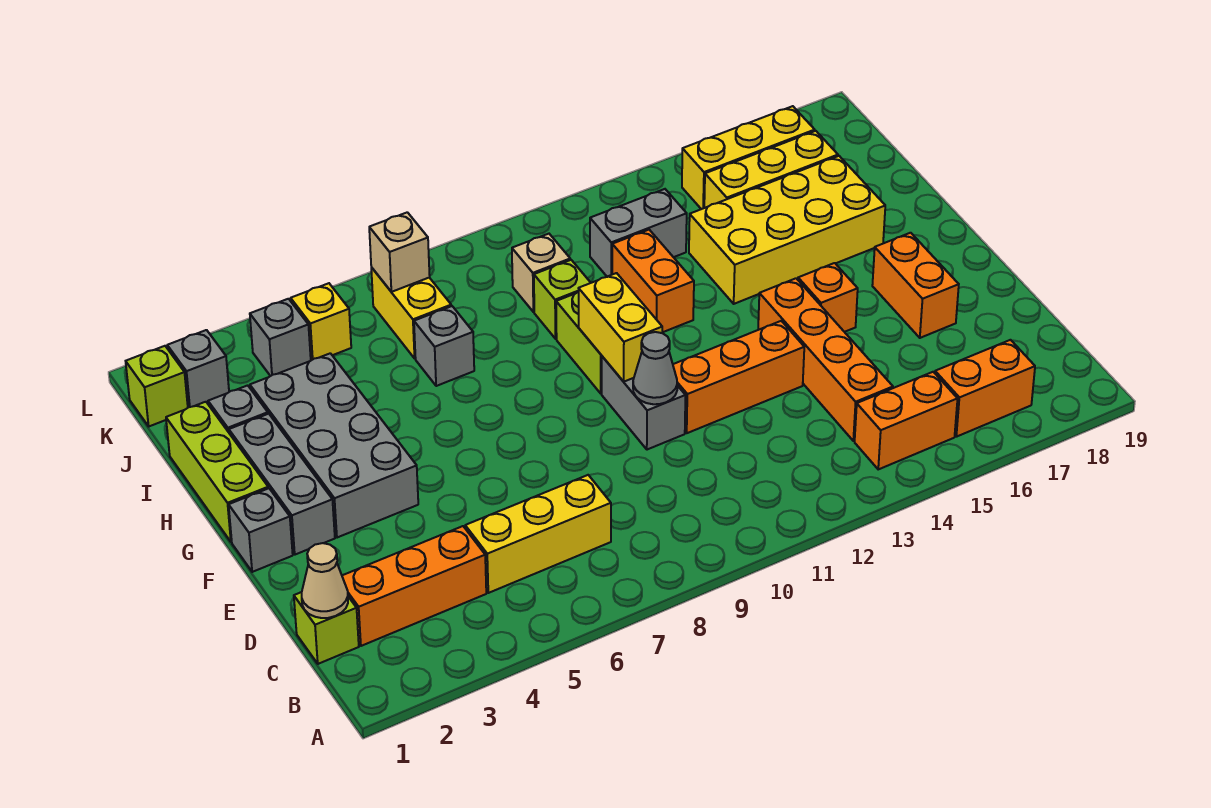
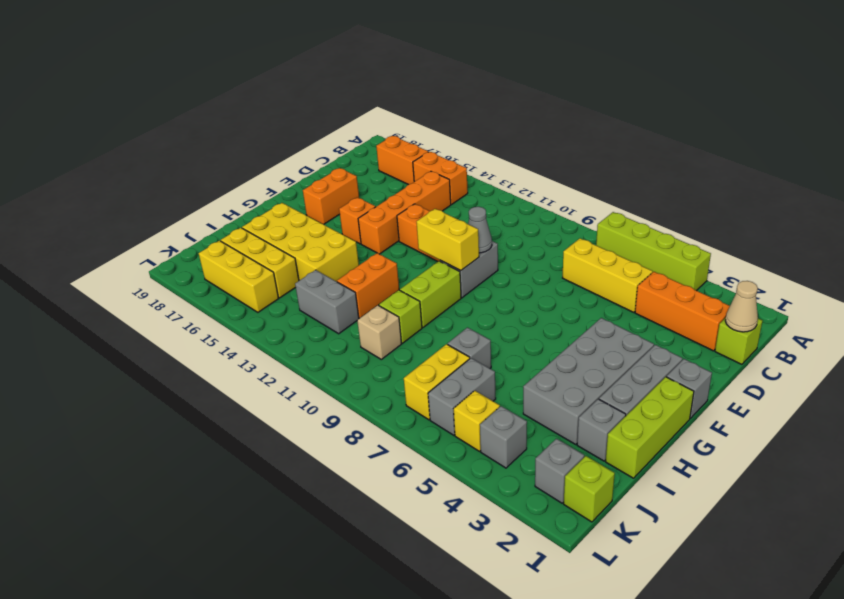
none -> lime 1x4 brick [596,212,711,291]
yellow 1x2 brick [579,273,662,382] -> yellow 1x2 brick turned to [416,209,479,271]
none -> grey 1x2 brick [428,358,496,435]
tan 1x1 brick [369,212,430,292] -> none

